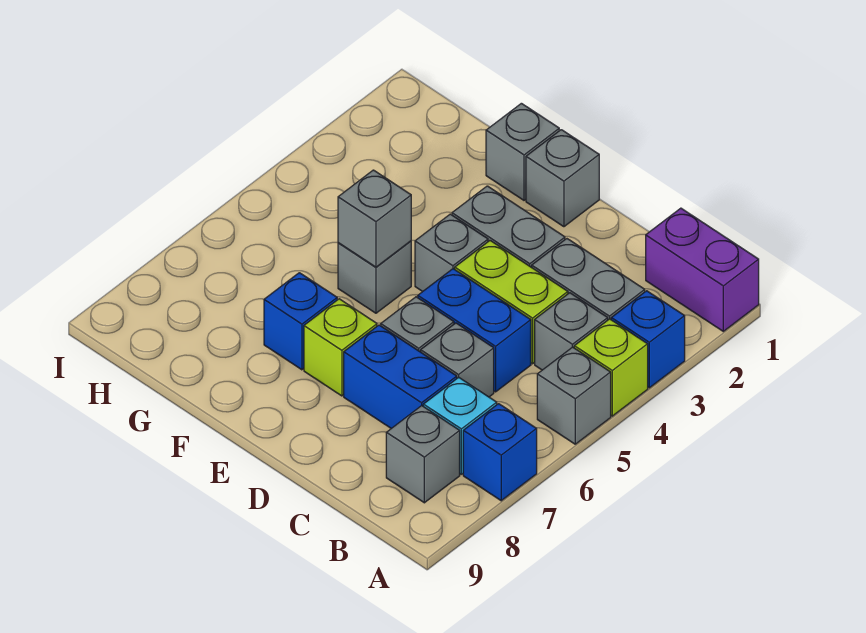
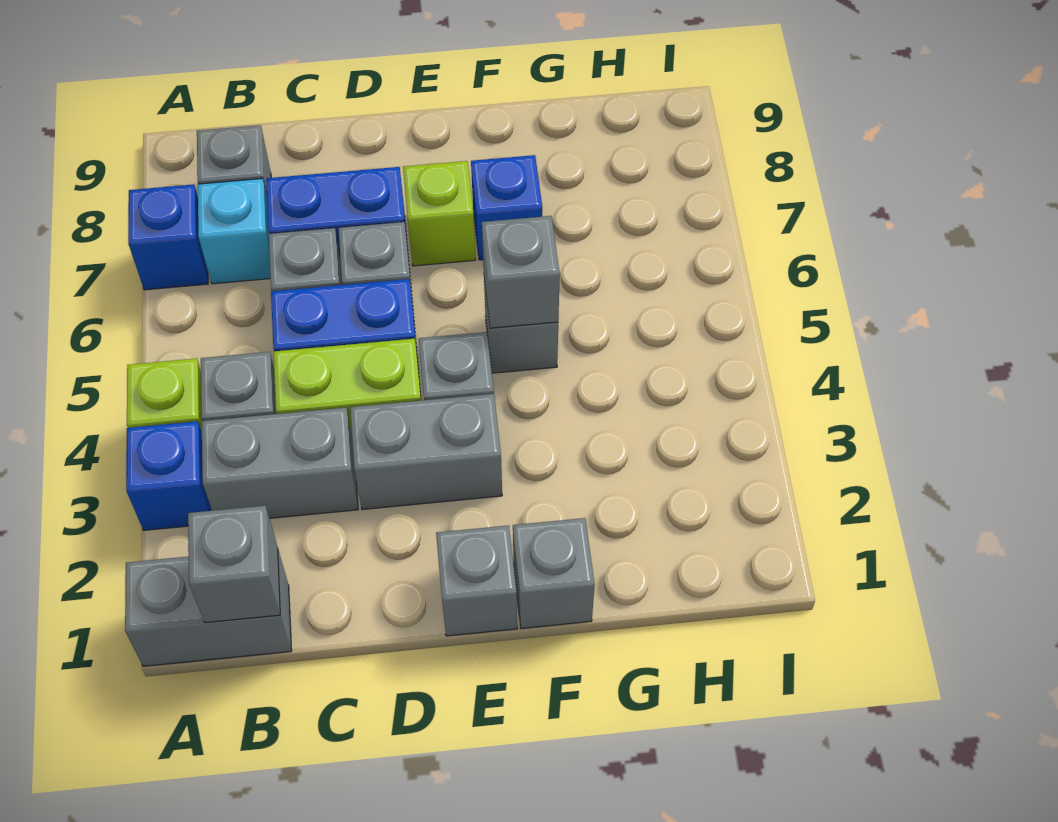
purple 1x2 brick [646,208,759,331] -> grey 1x2 brick [125,550,292,666]
grey 1x1 brick [537,347,611,444] -> grey 1x1 brick moved to [188,506,280,623]

